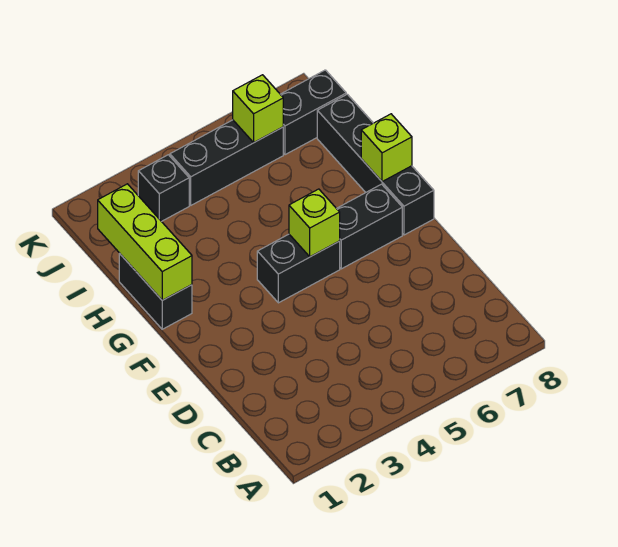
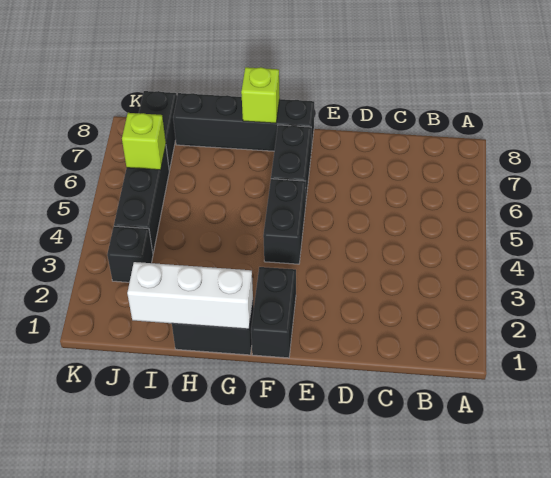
none -> black 1x2 brick [251,267,296,358]
lime 1x1 brick [289,189,340,257] -> none
lime 1x3 brick [98,184,192,300] -> white 1x3 brick [127,262,253,329]

